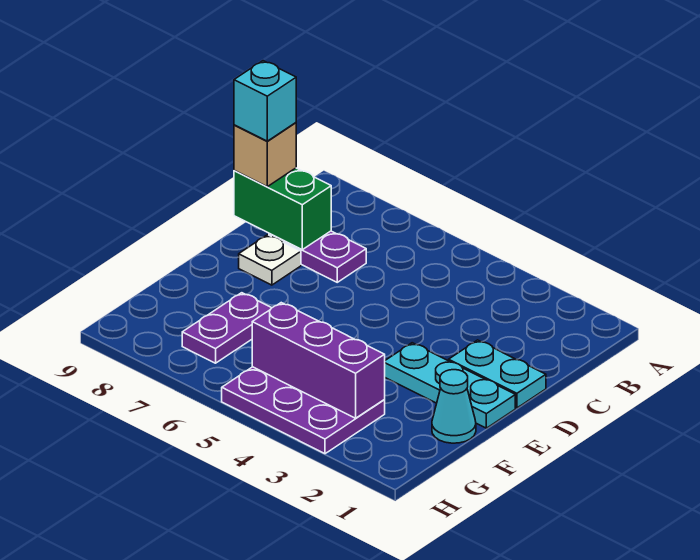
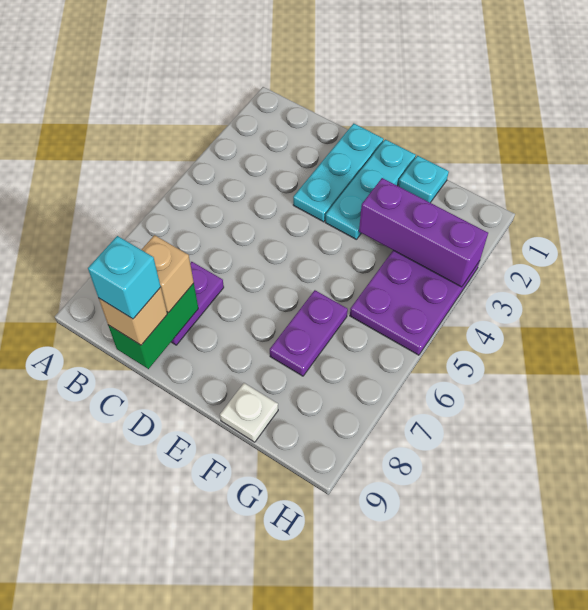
none -> tan 1x1 brick [141,235,194,313]
cyan 1x2 plate [449,340,546,408] -> cyan 1x3 plate [293,124,384,222]
white 1x1 plate [239,235,301,285] -> white 1x1 plate moved to [220,383,278,442]
cyan 1x1 cone [432,370,476,443] -> cyan 1x1 plate [398,156,449,203]
purple 1x2 plate [182,293,271,363] -> purple 1x2 plate turned to [270,290,348,376]
purple 1x3 brick [252,303,385,418] -> purple 1x3 brick turned to [359,178,488,287]

